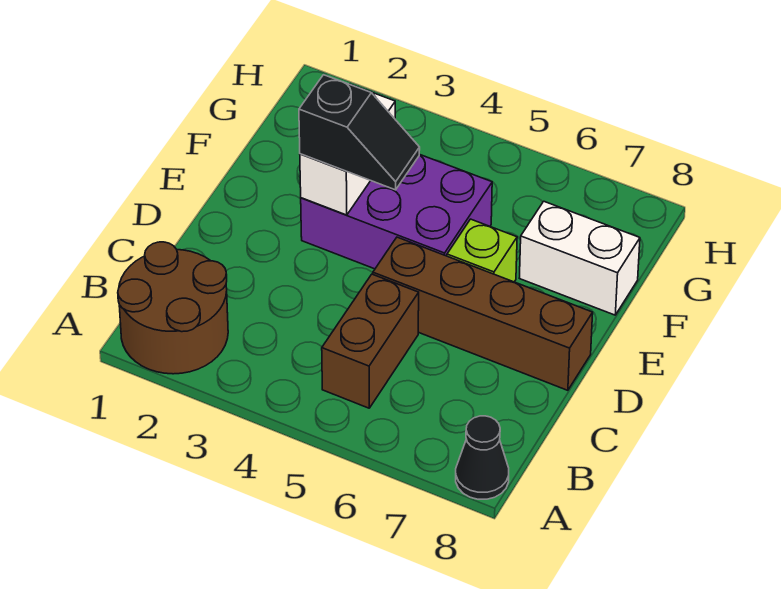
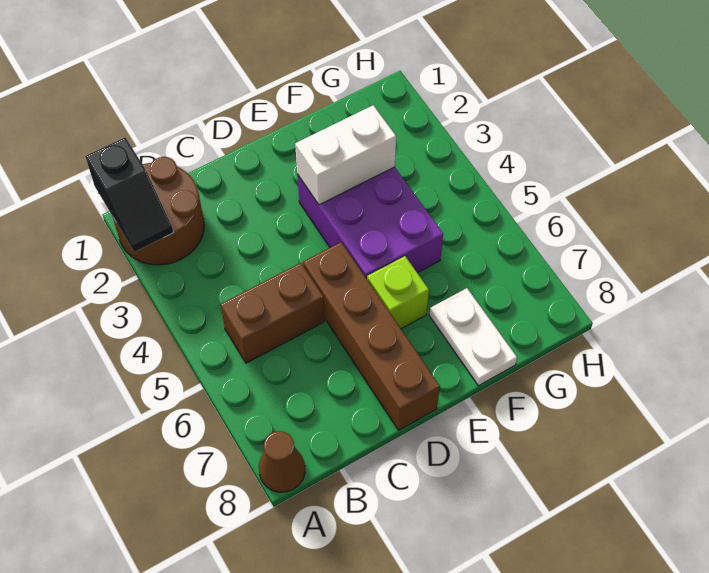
black 1x1 cone [456,416,509,499] -> brown 1x1 cone [259,431,305,492]
black 1x2 slope [299,75,420,190] -> black 1x2 slope moved to [85,137,173,252]
white 1x2 brick [520,201,640,315] -> white 1x2 plate [429,288,517,386]

